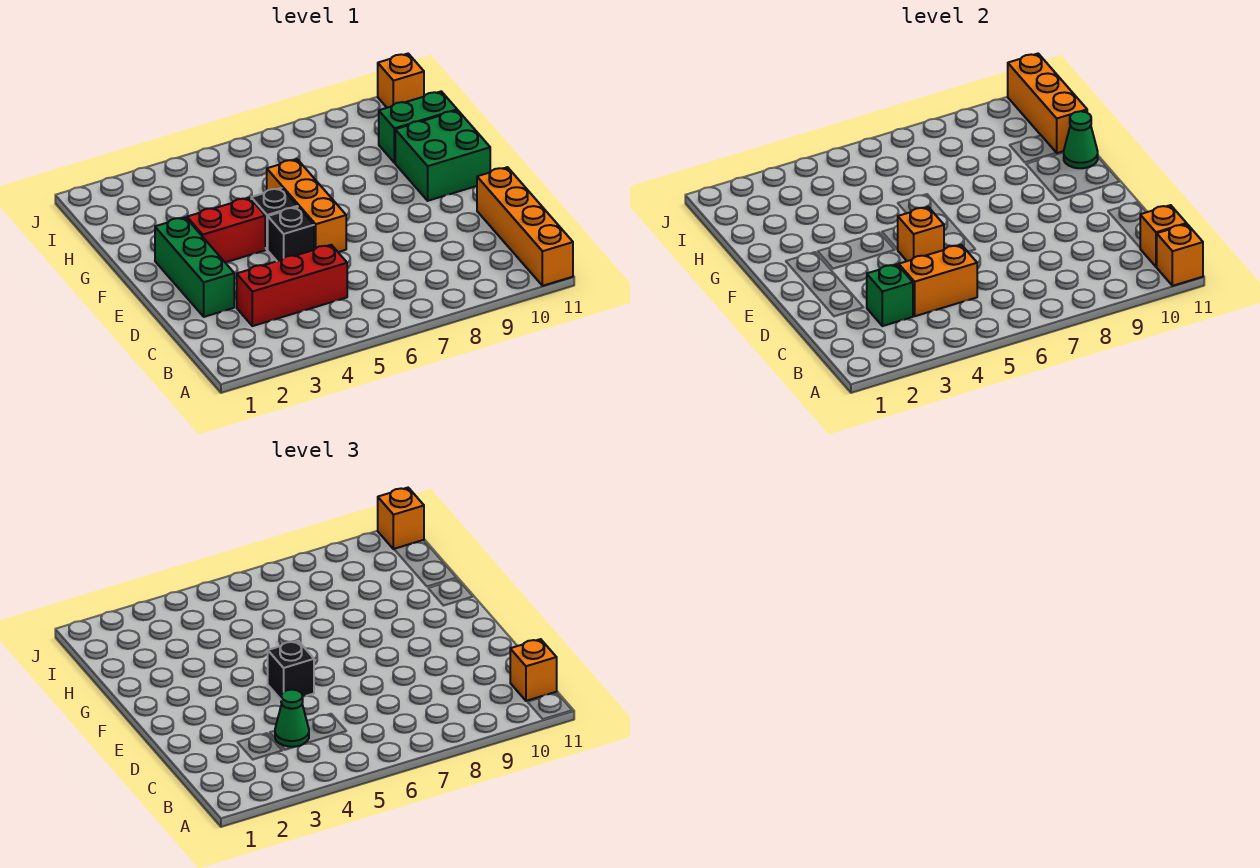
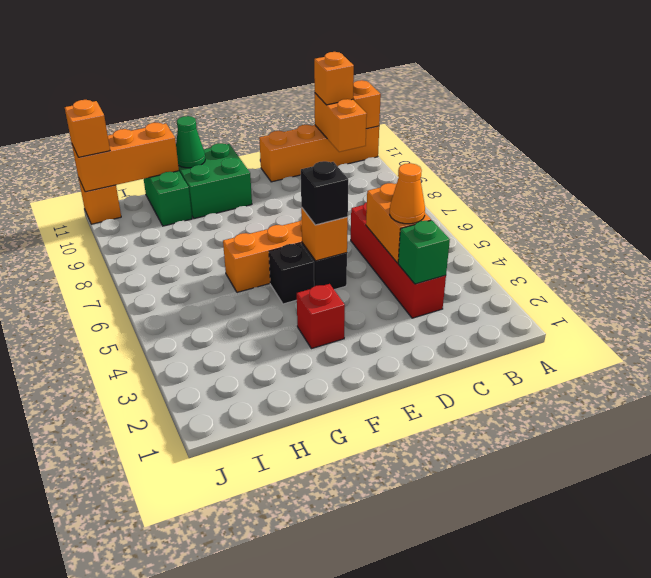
orange 1x1 brick [1140,205,1187,267] -> orange 1x2 brick [315,93,367,152]
red 1x3 brick [237,245,347,326] -> red 1x4 brick [351,202,446,318]
green 1x1 cone [275,690,309,747] -> orange 1x1 cone [390,163,425,224]
green 1x3 brick [155,217,234,317] -> none
red 1x2 brick [187,198,265,263] -> red 1x1 brick [297,284,345,349]

